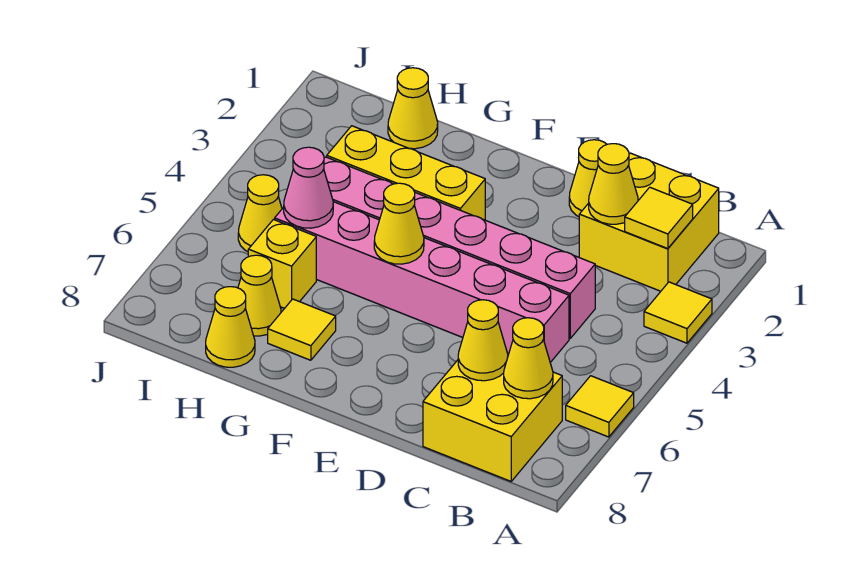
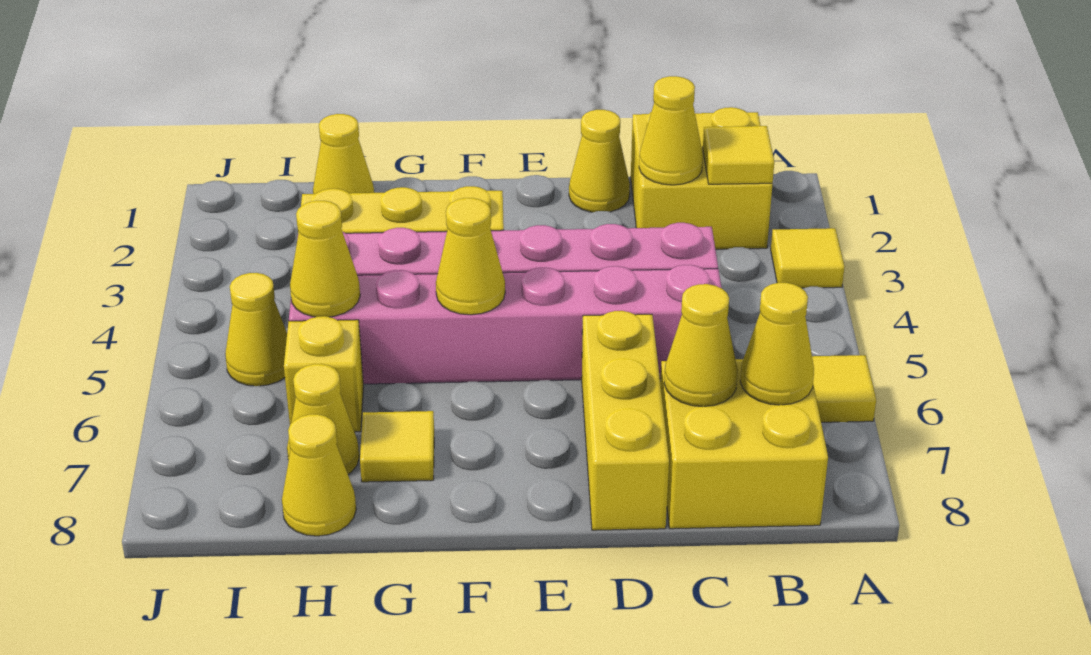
none -> yellow 1x3 brick [582,311,669,530]
pink 1x1 cone [284,147,333,228] -> yellow 1x1 cone [290,201,360,317]

